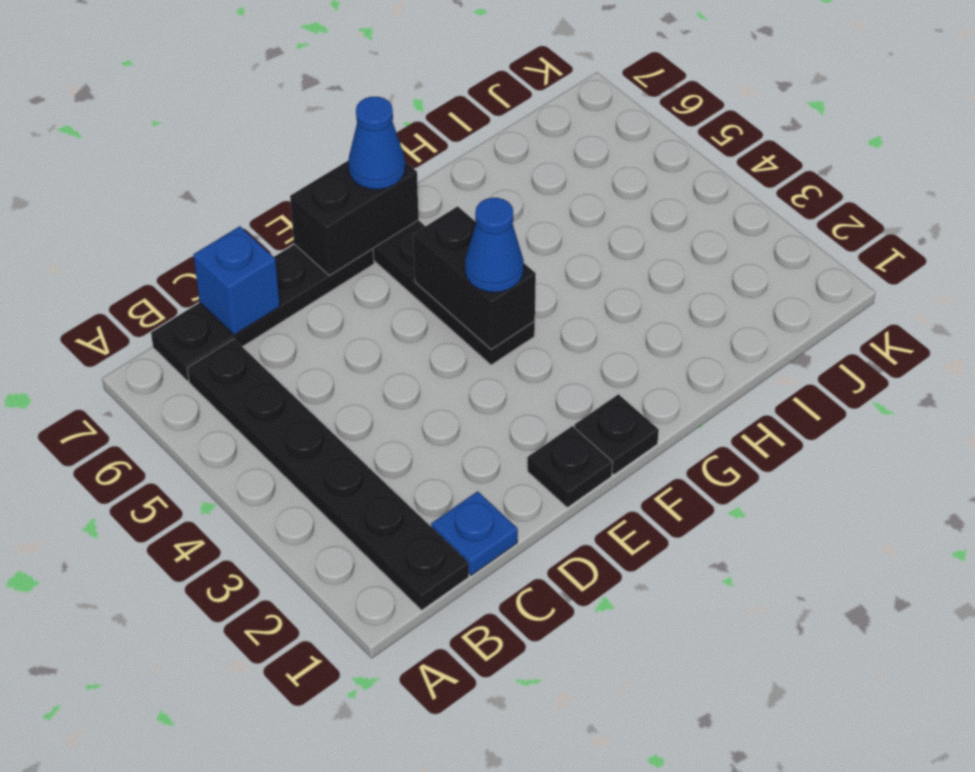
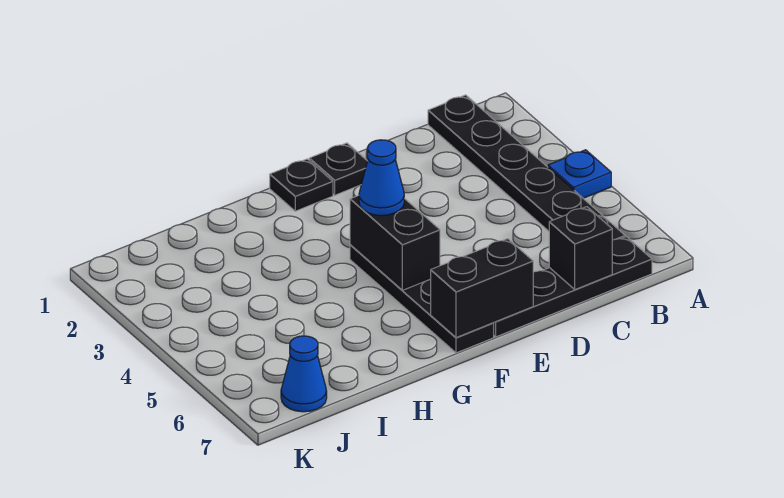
blue 1x1 plate [431,491,518,575] -> blue 1x1 plate moved to [548,150,611,198]
blue 1x1 brick [193,226,280,335] -> black 1x1 brick [549,207,612,289]
blue 1x1 cone [348,97,405,190] -> blue 1x1 cone moved to [281,336,327,412]

